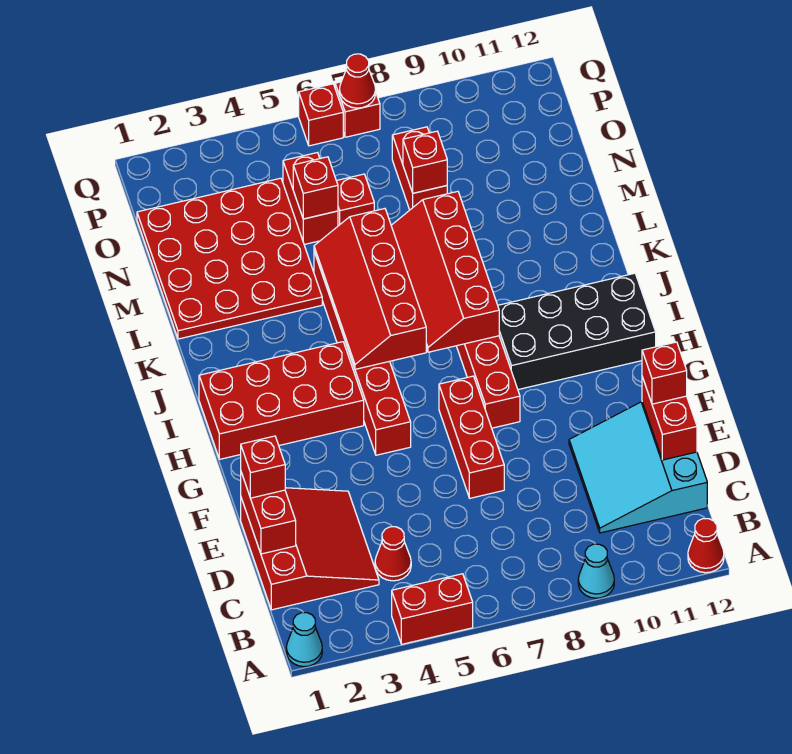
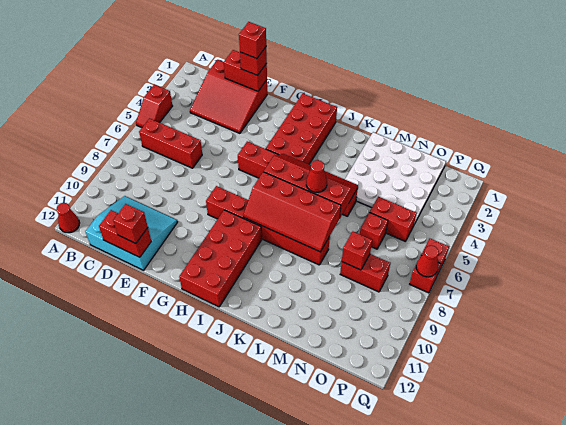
cyan 1x1 cone [286,613,322,667] -> none
red 1x2 brick [392,574,473,644] -> red 1x2 slope [136,85,172,128]
cyan 1x1 cone [578,544,614,598] -> none
red 1x1 cone [375,527,411,581] -> red 1x1 cone moved to [306,160,327,192]
red 1x3 brick [439,376,504,498] -> red 1x3 brick moved to [139,118,202,168]
black 2x4 brick [498,273,656,390] -> red 2x4 brick [179,210,262,307]
red 2x4 slope [391,191,499,352] -> red 2x4 slope turned to [243,172,341,252]
red 4x4 plate [137,178,322,339] -> white 4x4 plate [345,132,446,224]
red 1x1 brick [293,157,338,219] -> red 1x1 brick moved to [239,22,266,59]

